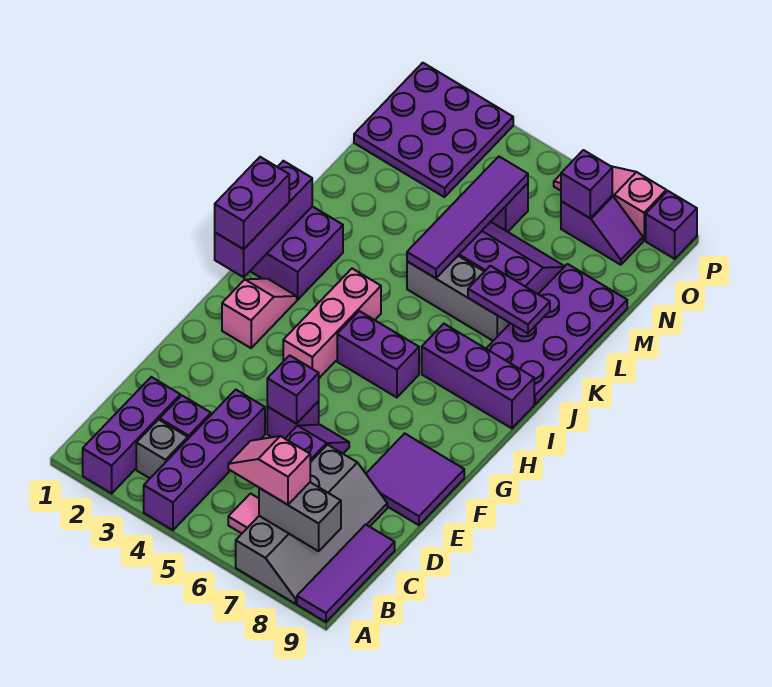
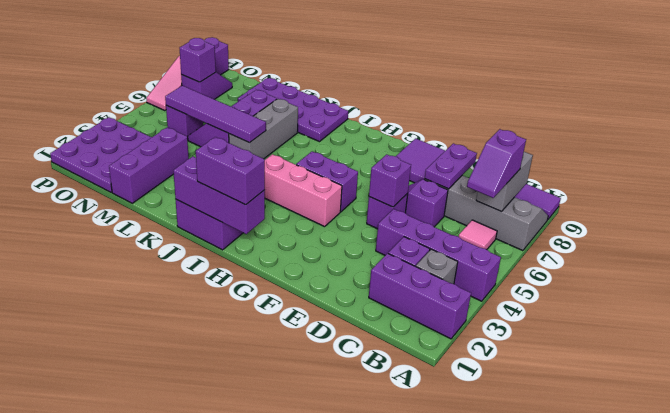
pink 1x2 slope [228,436,310,505] -> purple 1x2 slope [467,129,526,198]
pink 1x2 slope [222,279,297,348] -> none
purple 1x2 brick [337,311,419,398] -> purple 1x2 brick turned to [296,151,358,212]
purple 1x3 brick [422,324,534,428] -> purple 1x3 brick moved to [109,127,189,203]
purple 1x2 plate [468,266,550,333] -> purple 1x2 plate moved to [425,143,477,189]

